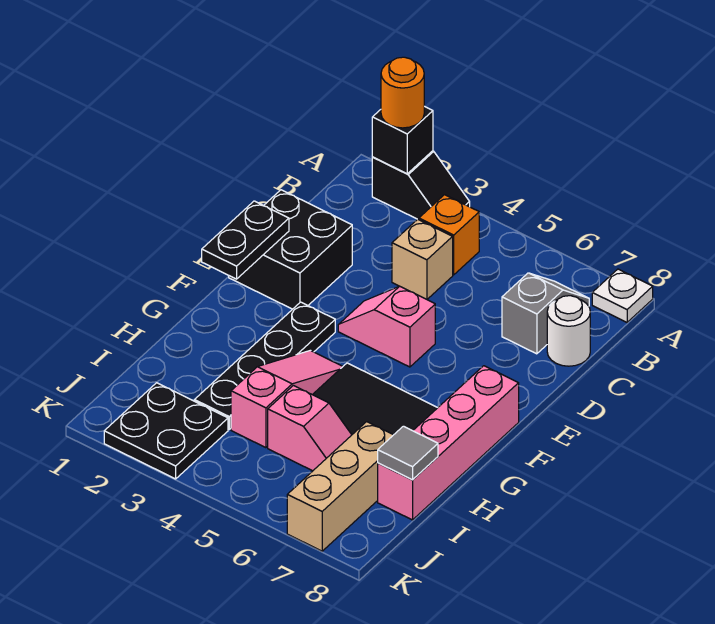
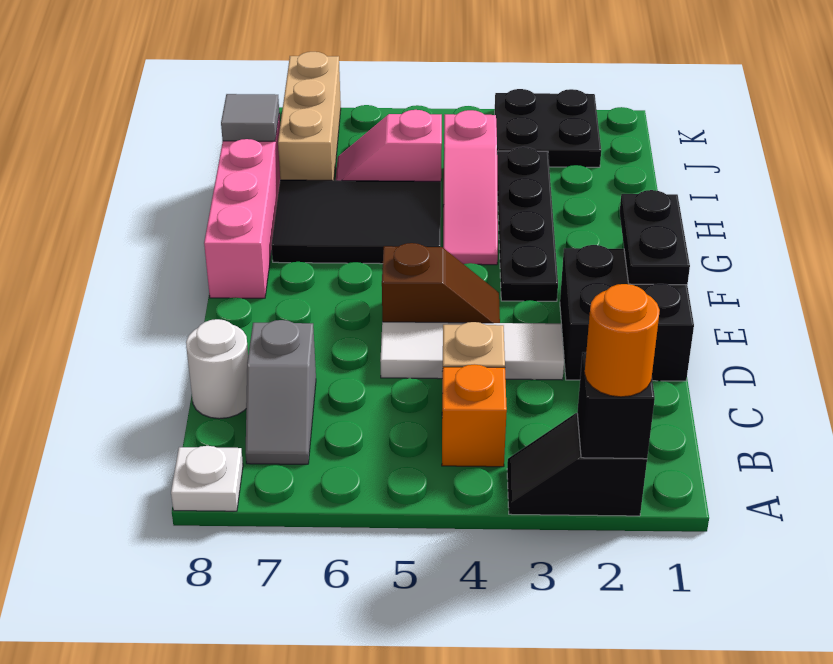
none -> white 1x3 tile [380,322,564,380]
pink 1x2 slope [338,286,435,367] -> brown 1x2 slope [382,243,500,323]

